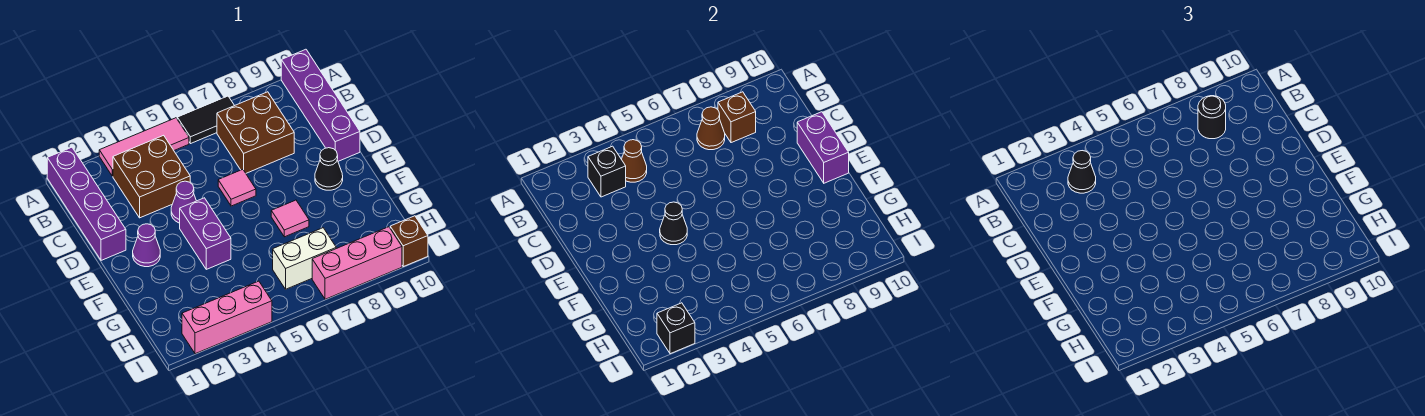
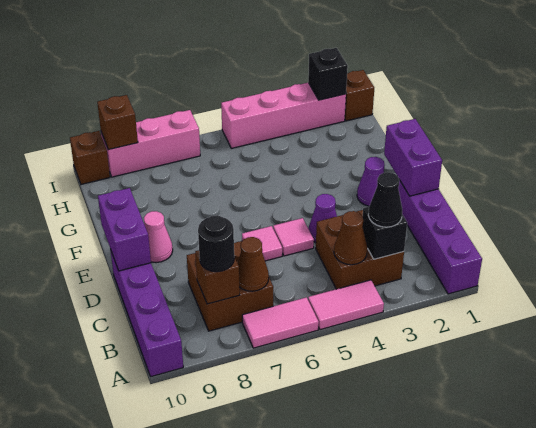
pink 1x3 tile [99,118,189,176] -> pink 1x2 tile [308,280,384,330]
black 1x2 tile [177,96,234,144] -> pink 1x2 tile [242,297,319,348]
purple 1x2 brick [180,198,231,269] -> purple 1x2 brick moved to [384,119,442,196]
black 1x1 cone [660,202,687,245] -> none
black 1x1 cone [315,148,343,190] -> pink 1x1 cone [144,211,173,263]
pink 1x1 tile [271,200,309,237] -> pink 1x1 tile moved to [273,218,314,256]
white 1x2 brick [273,228,336,289] -> none
none -> brown 1x1 brick [345,70,374,121]
pink 1x3 brick [182,281,272,354] -> pink 1x4 brick [221,83,346,148]
none -> brown 1x1 brick [97,95,138,150]

